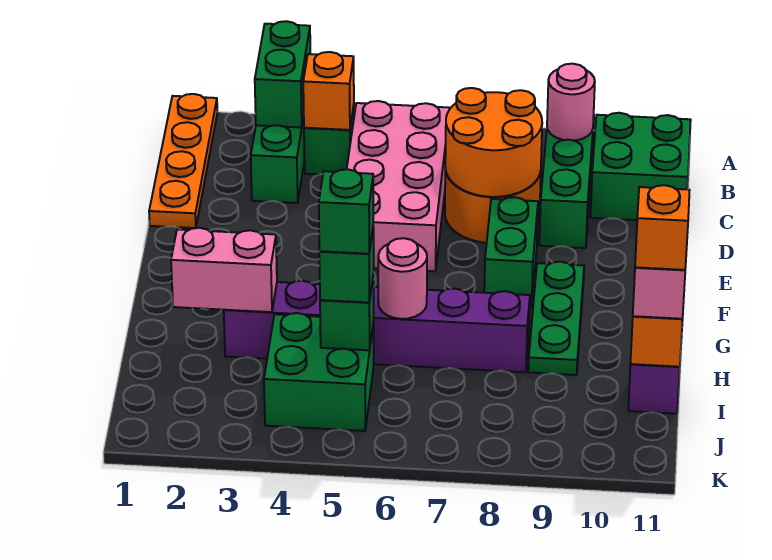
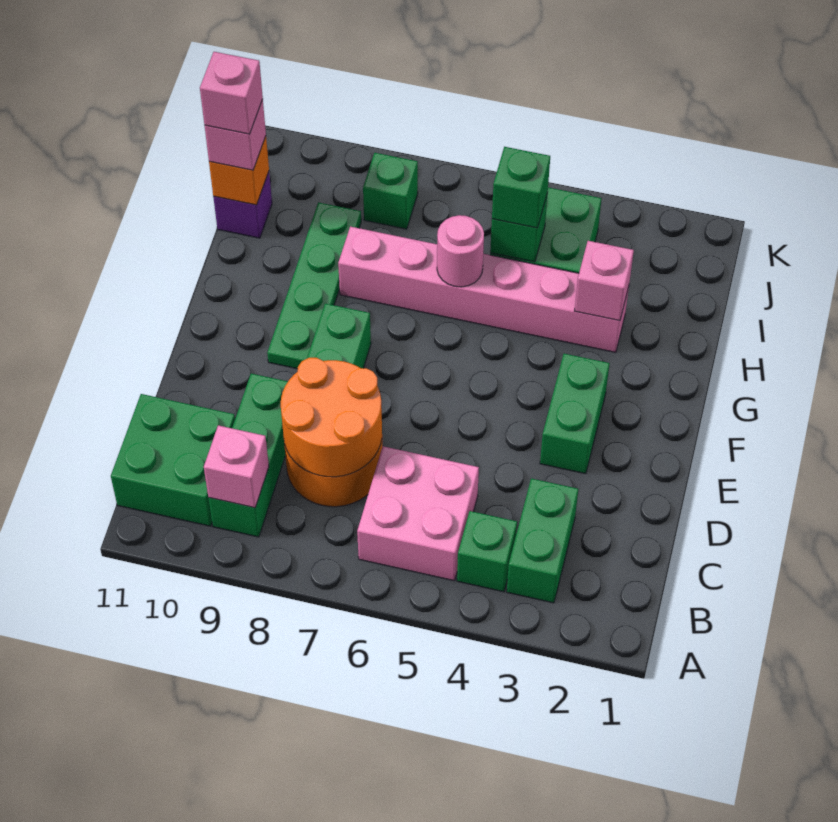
orange 1x4 plate [149,94,217,228] -> none
green 1x2 brick [255,21,310,128] -> green 1x2 brick moved to [540,354,610,474]
orange 1x1 brick [303,52,354,130] -> none
pink 2x4 brick [347,101,450,271] -> pink 2x2 brick [357,446,479,581]
pink 1x1 round brick [547,64,595,141] -> pink 1x1 brick [204,425,269,508]
green 1x3 plate [528,262,584,375] -> green 1x4 plate [267,202,361,369]
pink 1x2 brick [171,228,277,312] -> pink 1x1 brick [575,241,634,321]
purple 1x6 brick [224,281,530,372] -> pink 1x6 brick [338,226,629,352]
green 1x1 brick [319,169,373,254] -> green 1x1 brick moved to [363,153,418,229]
orange 1x1 brick [635,185,690,270] -> pink 1x1 brick [200,52,263,134]

